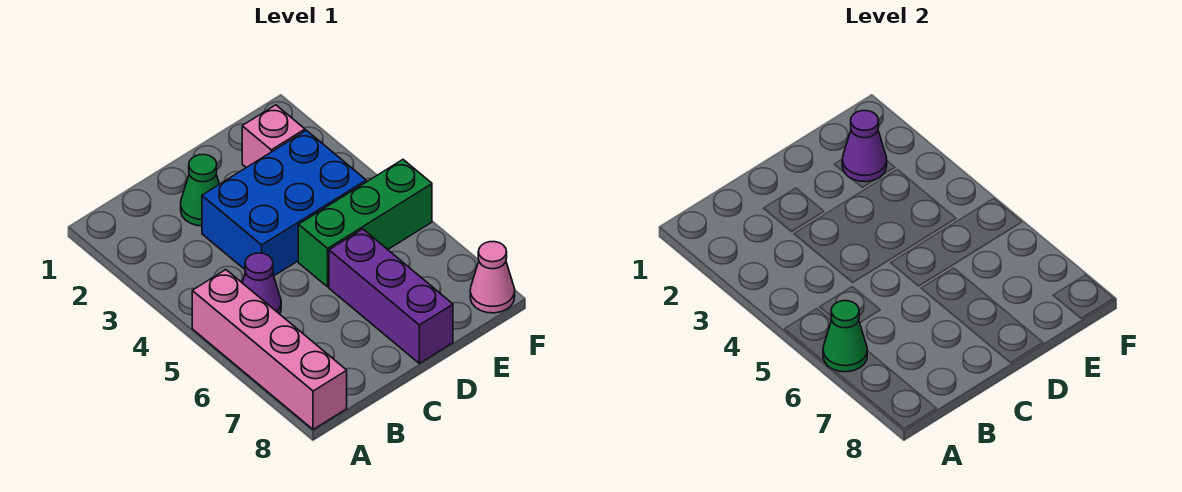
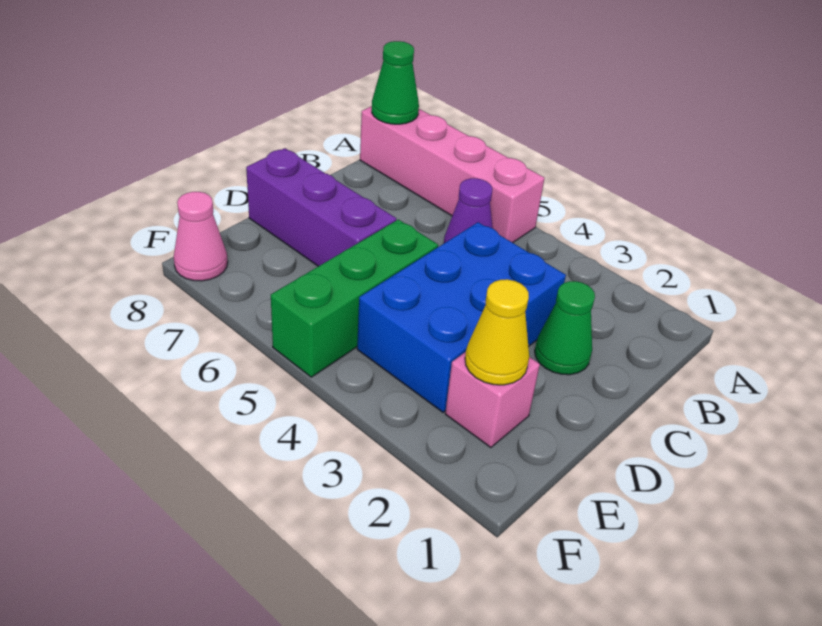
green 1x1 cone [823,301,867,372] -> green 1x1 cone moved to [372,41,419,124]
purple 1x1 cone [842,111,887,182] -> yellow 1x1 cone [465,279,529,385]

